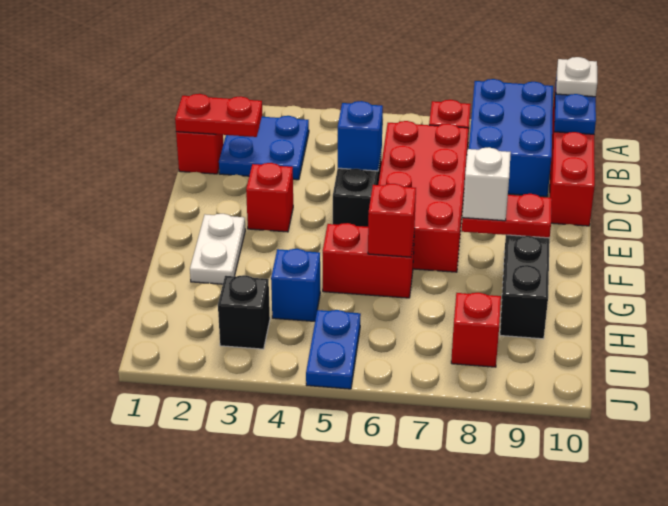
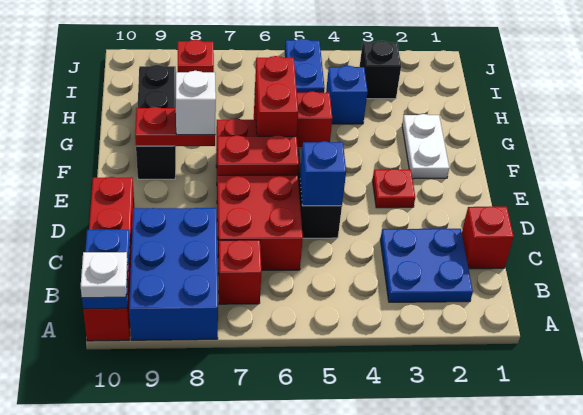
red 1x2 plate [175,94,262,137] -> red 1x2 plate moved to [217,135,299,175]
red 1x1 brick [246,163,293,232] -> red 1x1 plate [373,169,415,208]
red 1x1 brick [368,184,416,257] -> red 1x2 brick [255,56,298,136]

